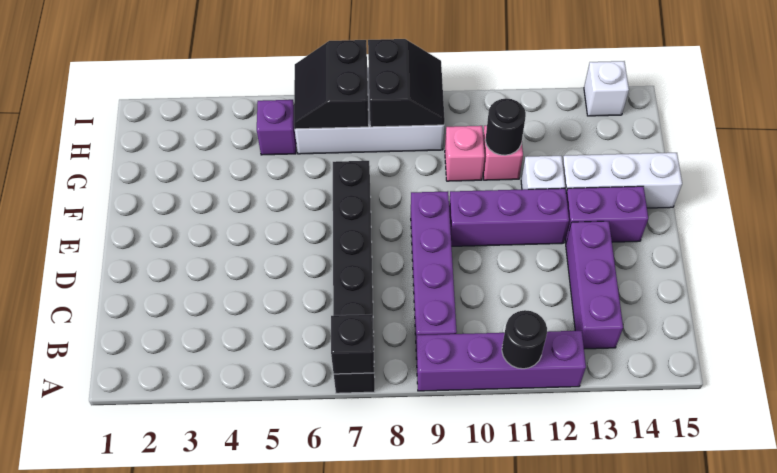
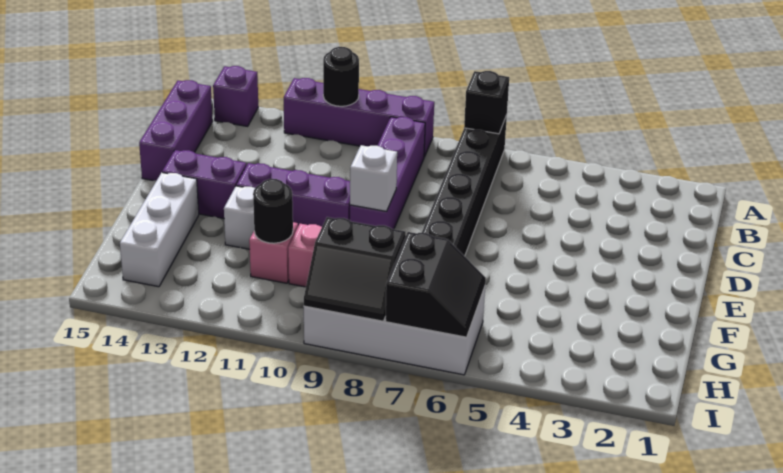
purple 1x3 brick [566,221,623,349] -> purple 1x3 brick moved to [139,80,213,181]
white 1x3 brick [562,153,682,208] -> white 1x3 brick turned to [120,173,199,287]
purple 1x1 brick [257,100,296,155] -> purple 1x1 brick moved to [213,66,258,126]
black 2x2 slope [368,39,445,127] -> black 2x2 slope turned to [304,217,406,321]
white 1x1 brick [584,61,629,116] -> white 1x1 brick moved to [350,145,397,212]

